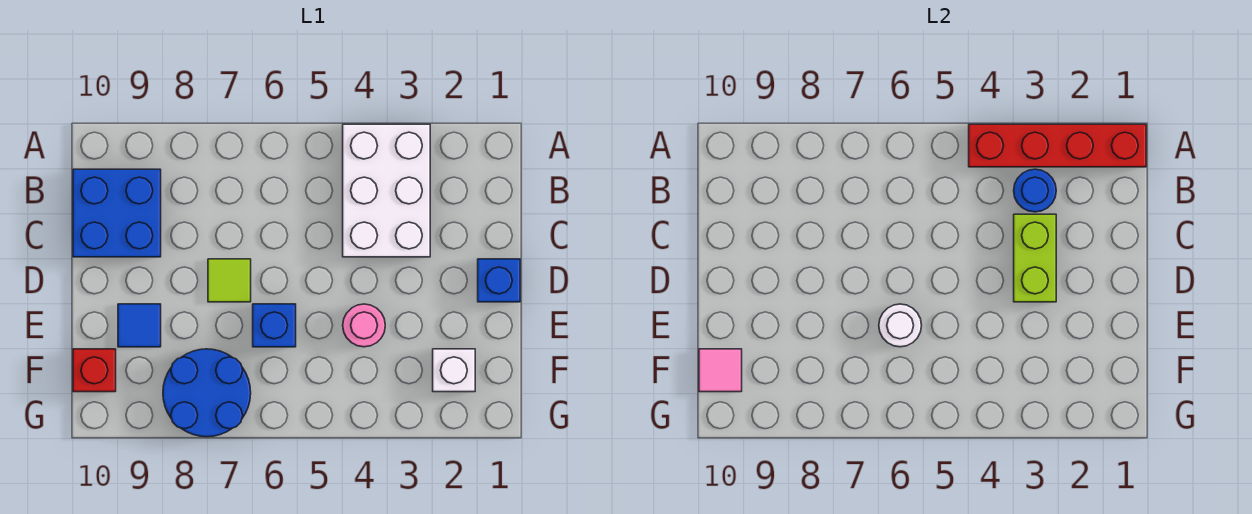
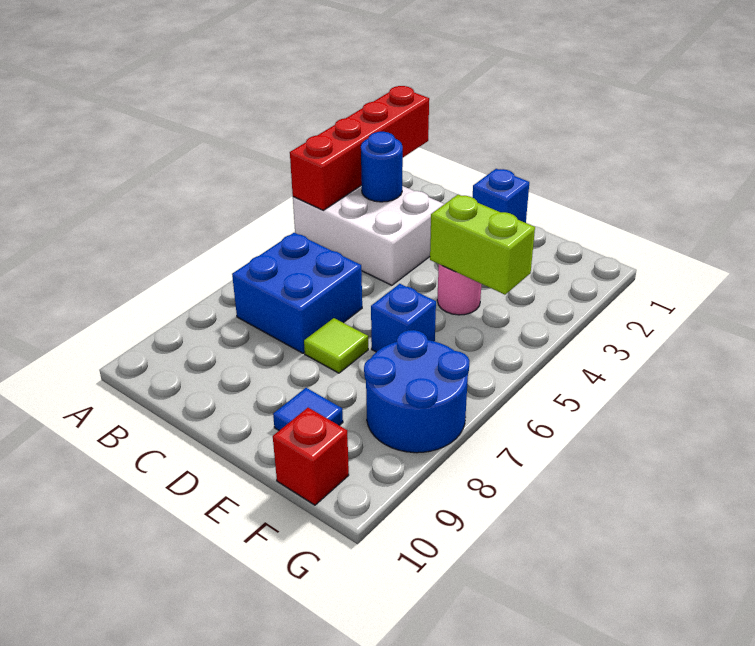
blue 2x2 brick [73,169,161,257] -> blue 2x2 brick moved to [232,233,362,353]
lime 1x2 brick [1014,214,1056,302] -> lime 1x2 brick moved to [430,195,535,295]
white 1x1 round brick [879,304,922,347] -> none
white 1x1 brick [433,349,475,392] -> none
pink 1x1 tile [699,349,742,392] -> none

